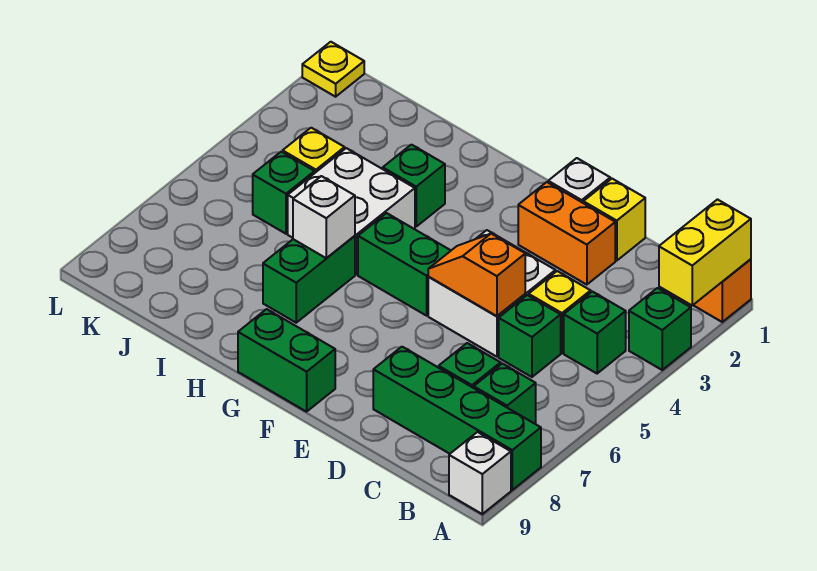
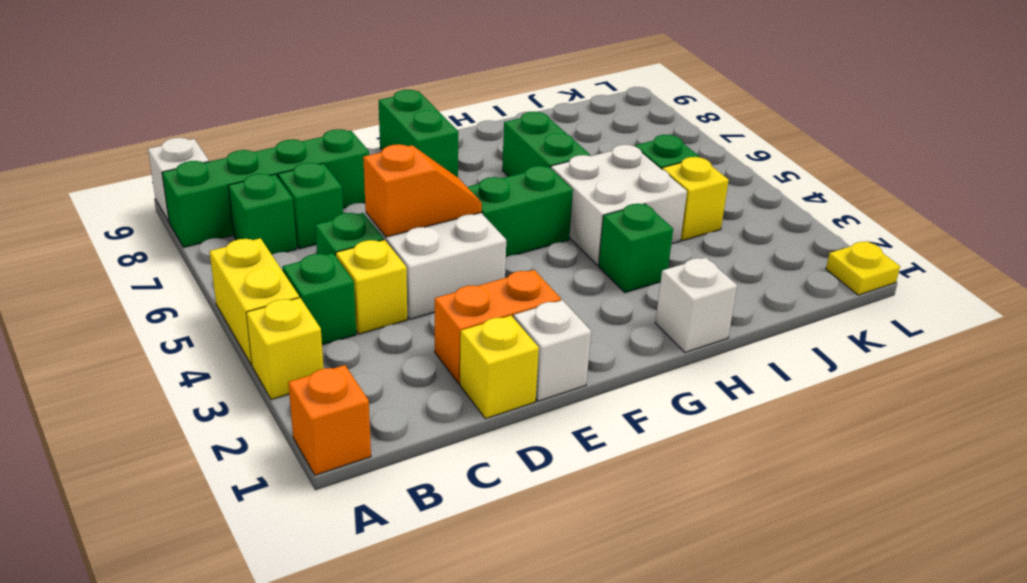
yellow 1x2 brick [659,200,751,305] -> yellow 1x2 brick moved to [210,238,299,365]
green 1x1 brick [629,288,691,370] -> yellow 1x1 brick [246,298,324,400]
green 1x2 brick [238,309,335,412] -> green 1x2 brick turned to [379,90,458,177]
white 1x1 brick [293,176,355,258] -> white 1x1 brick moved to [655,257,737,352]

